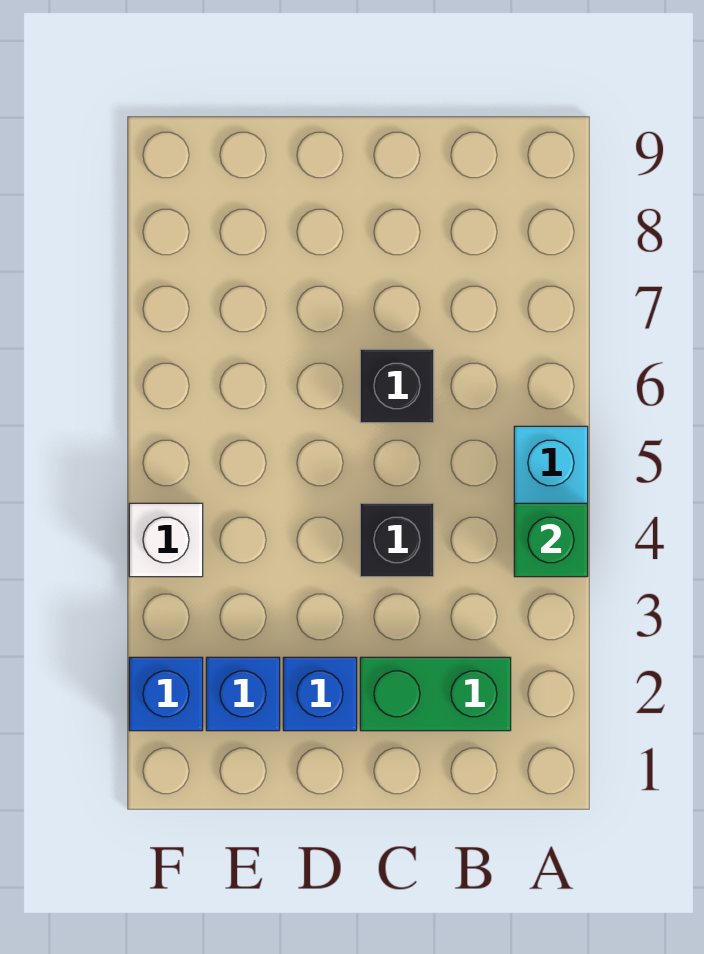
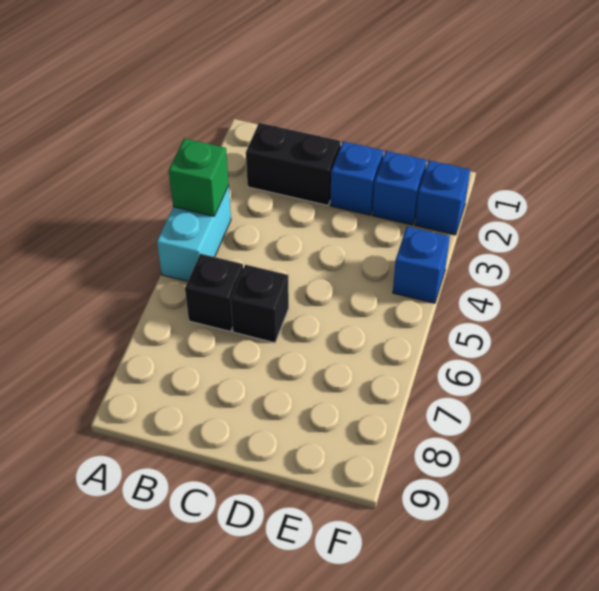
green 1x2 brick [360,657,511,731] -> black 1x2 brick [246,123,341,205]
black 1x1 brick [360,503,434,577] -> black 1x1 brick moved to [185,254,243,332]
white 1x1 brick [129,503,203,577] -> blue 1x1 brick [393,226,450,303]

